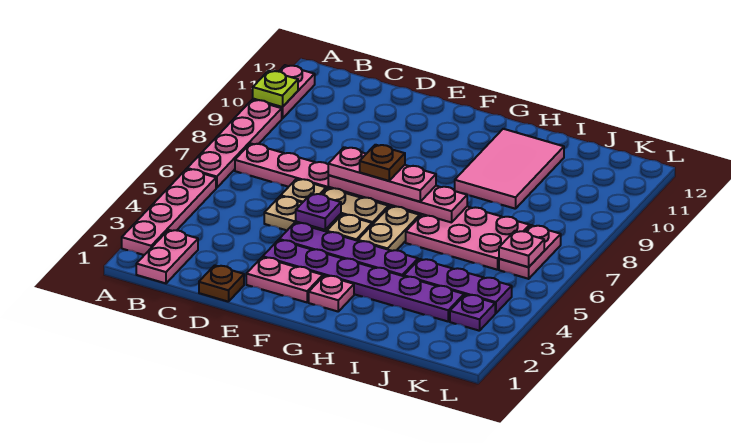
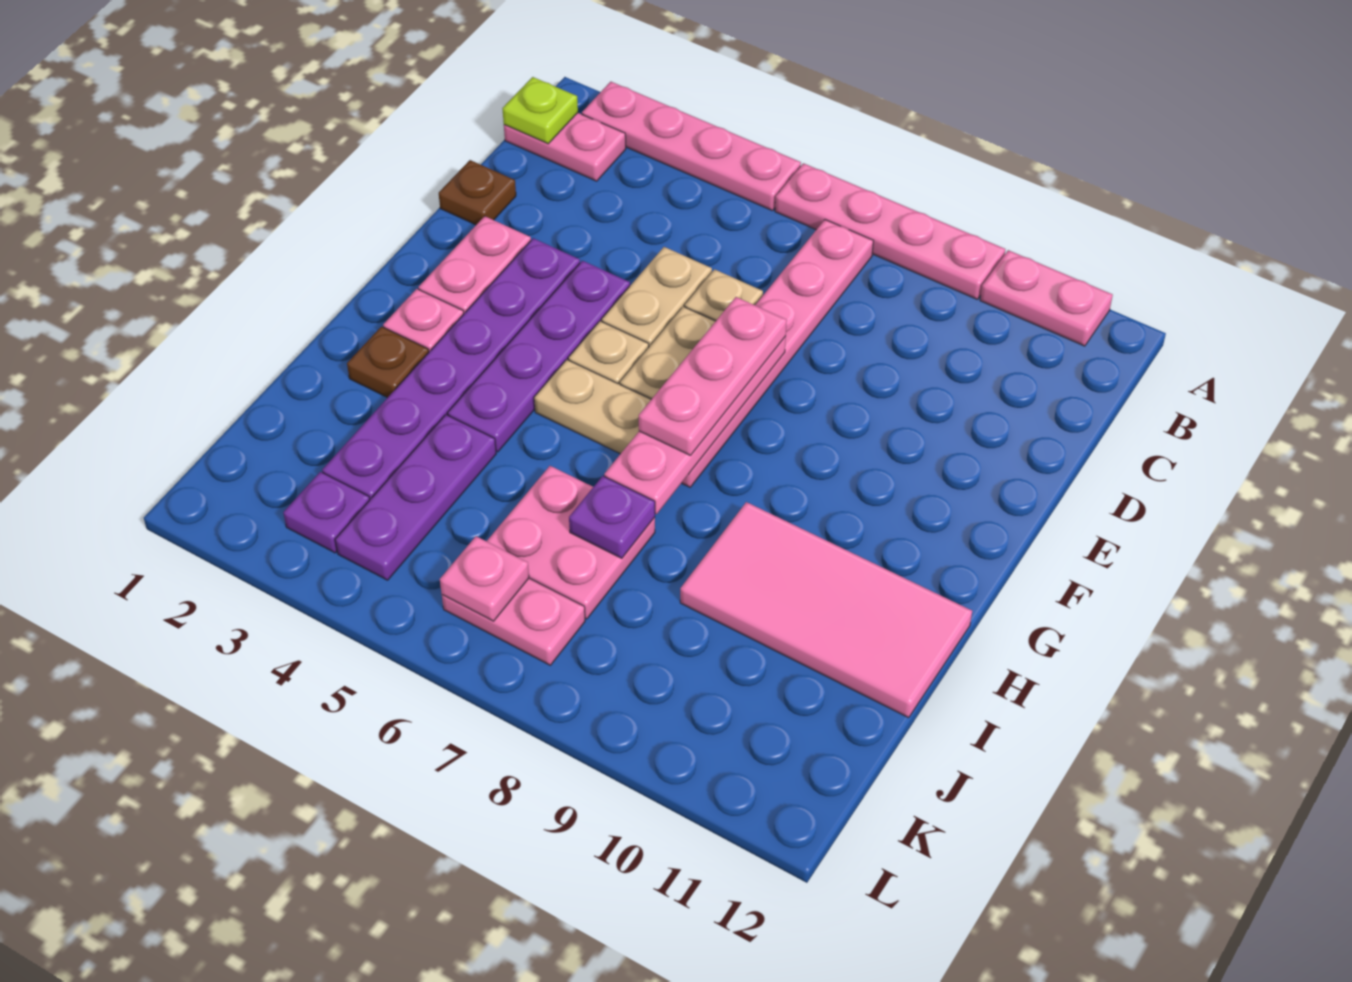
lime 1x1 plate [253,71,298,107] -> lime 1x1 plate moved to [502,77,578,144]
purple 1x1 plate [296,194,341,230] -> purple 1x1 plate moved to [569,476,655,558]
brown 1x1 plate [360,145,405,181] -> brown 1x1 plate moved to [347,327,429,398]
pink 2x3 plate [406,207,530,270] -> pink 2x2 plate [487,466,655,619]
pink 2x3 tile [455,129,564,209] -> pink 2x4 tile [680,502,972,718]

